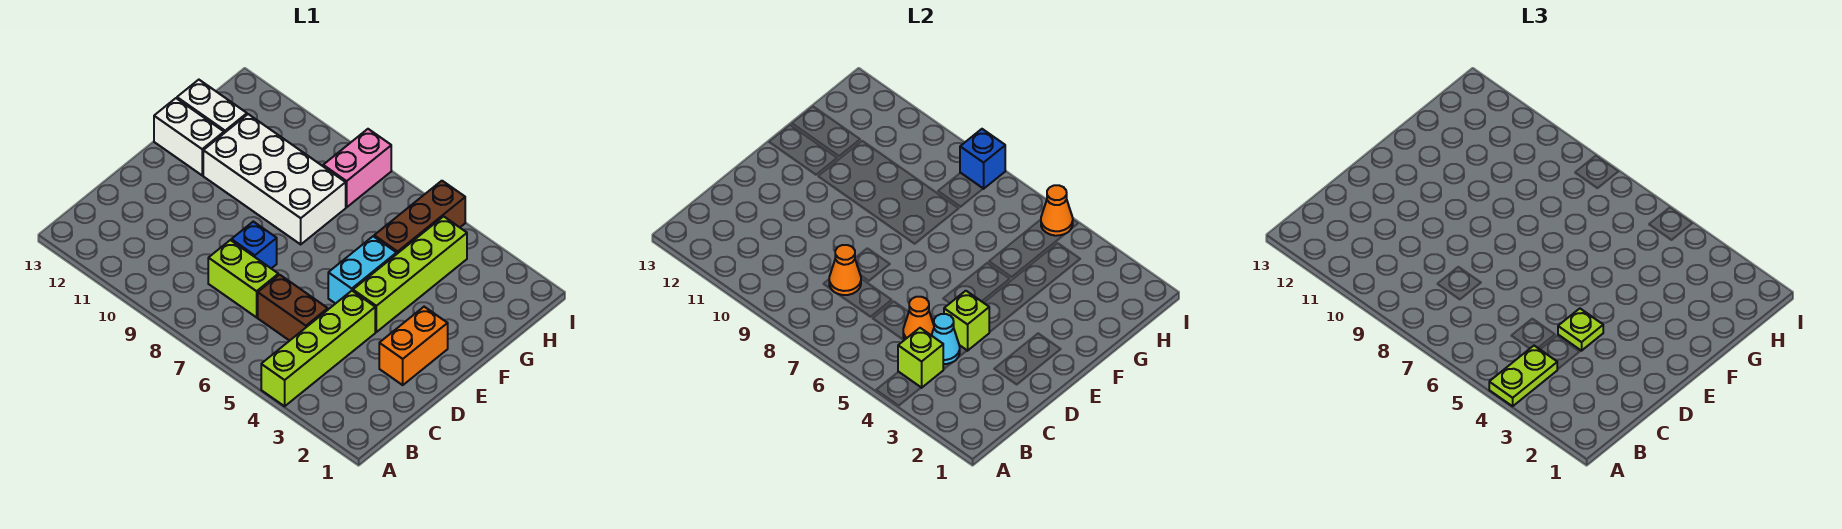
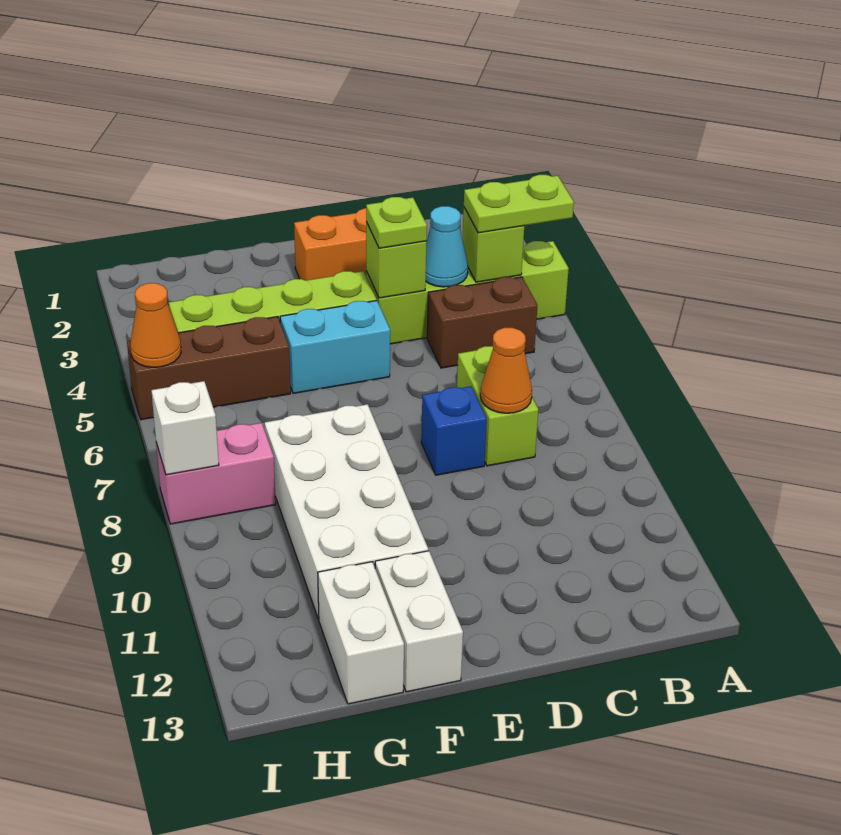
brown 1x2 brick [258,275,328,341] -> brown 1x2 brick turned to [427,277,537,368]
orange 1x1 cone [903,297,934,340] -> none
blue 1x1 brick [960,129,1005,189] -> white 1x1 brick [151,381,219,475]

